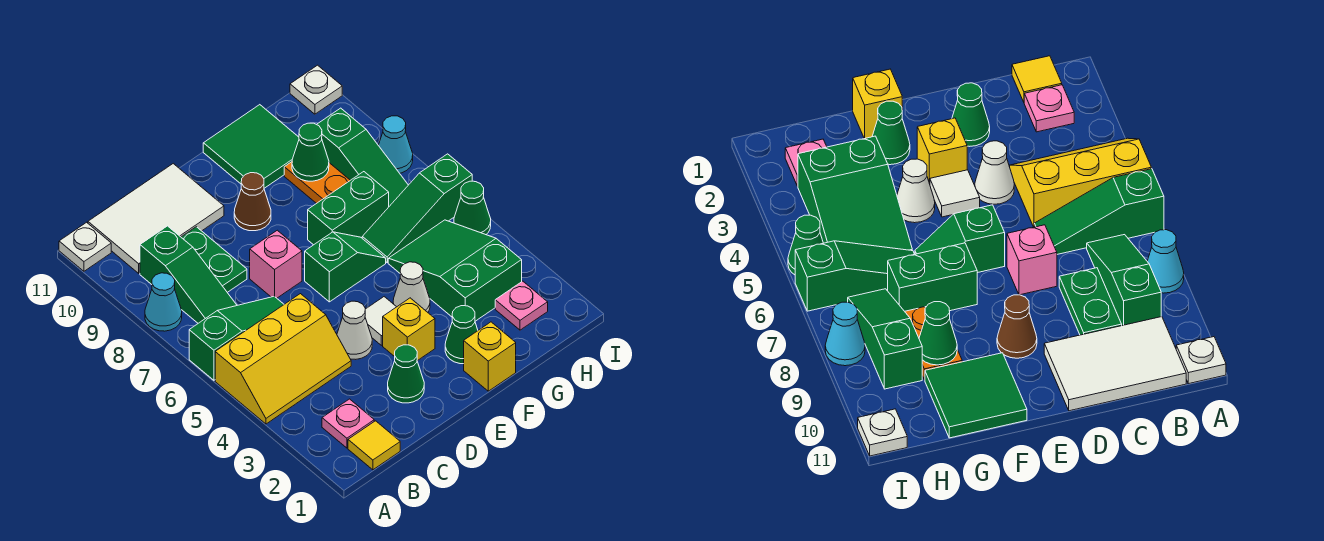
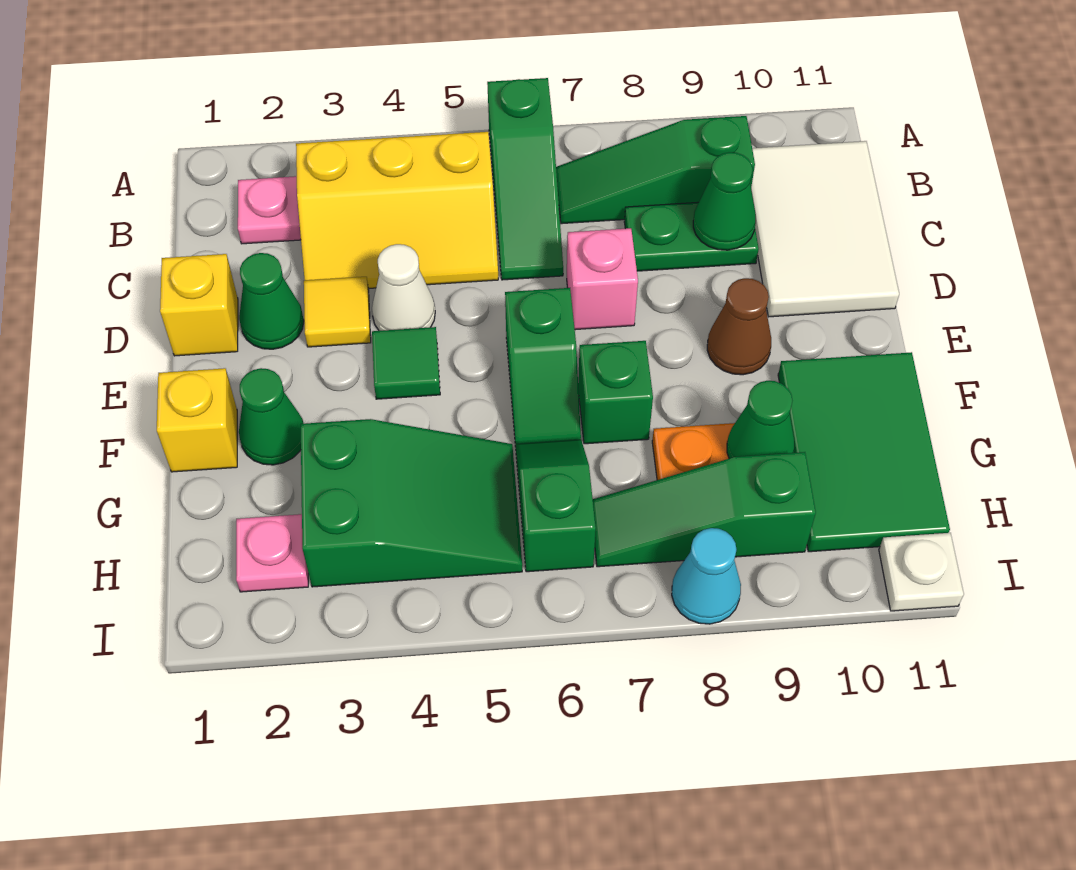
yellow 2x3 slope [215,294,351,424] -> yellow 2x3 slope turned to [296,132,498,289]
cyan 1x1 cone [145,273,182,331] -> none
white 1x1 plate [59,222,111,271] -> none
yellow 1x1 tile [348,421,400,470] -> yellow 1x1 tile moved to [304,277,371,347]
yellow 1x1 brick [383,298,435,361] -> yellow 1x1 brick moved to [160,254,238,356]
white 1x1 tile [365,297,396,345] -> green 1x1 tile [372,327,440,399]
white 1x1 cone [393,262,430,312] -> none
green 1x2 brick [308,172,389,245] -> green 1x1 brick [578,341,653,444]
green 2x2 tile [203,105,299,188] -> green 2x3 tile [778,352,950,552]
green 1x3 slope [362,154,472,262] -> green 1x2 slope [516,439,596,572]
green 1x1 cone [454,181,491,235] -> green 1x1 cone moved to [693,152,756,250]

